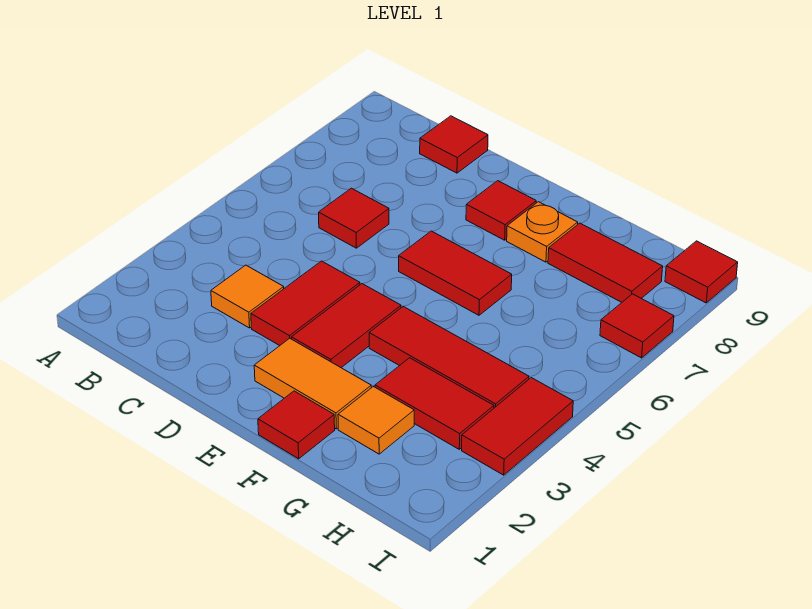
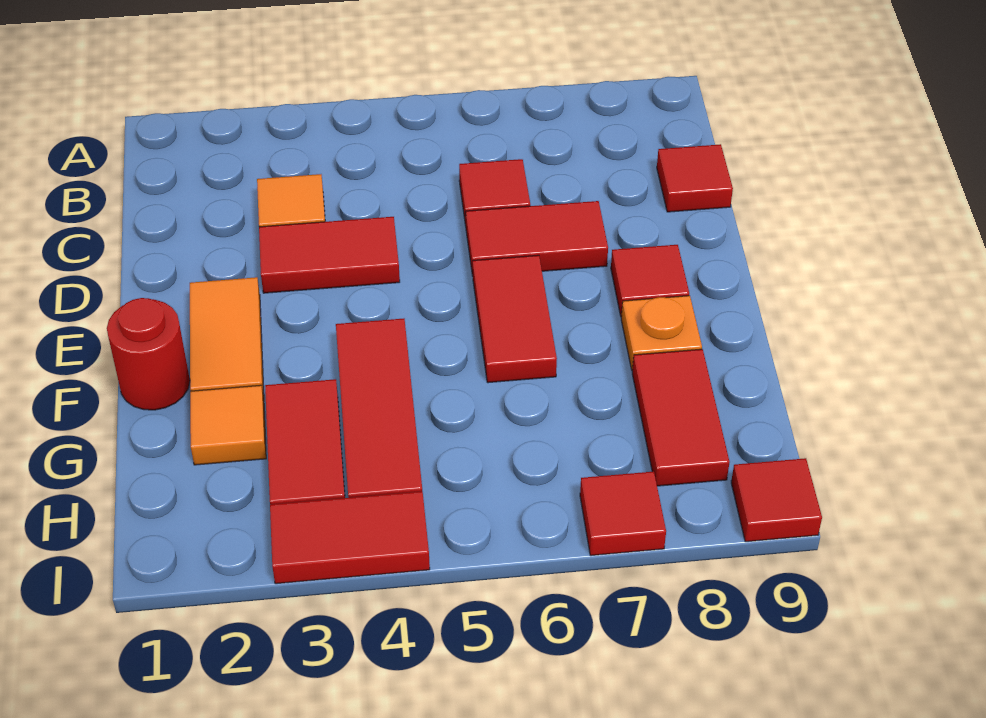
red 1x2 tile [292,284,401,368] -> red 1x2 tile moved to [466,201,608,276]
red 1x1 tile [258,391,335,459] -> red 1x1 round brick [107,298,190,410]

